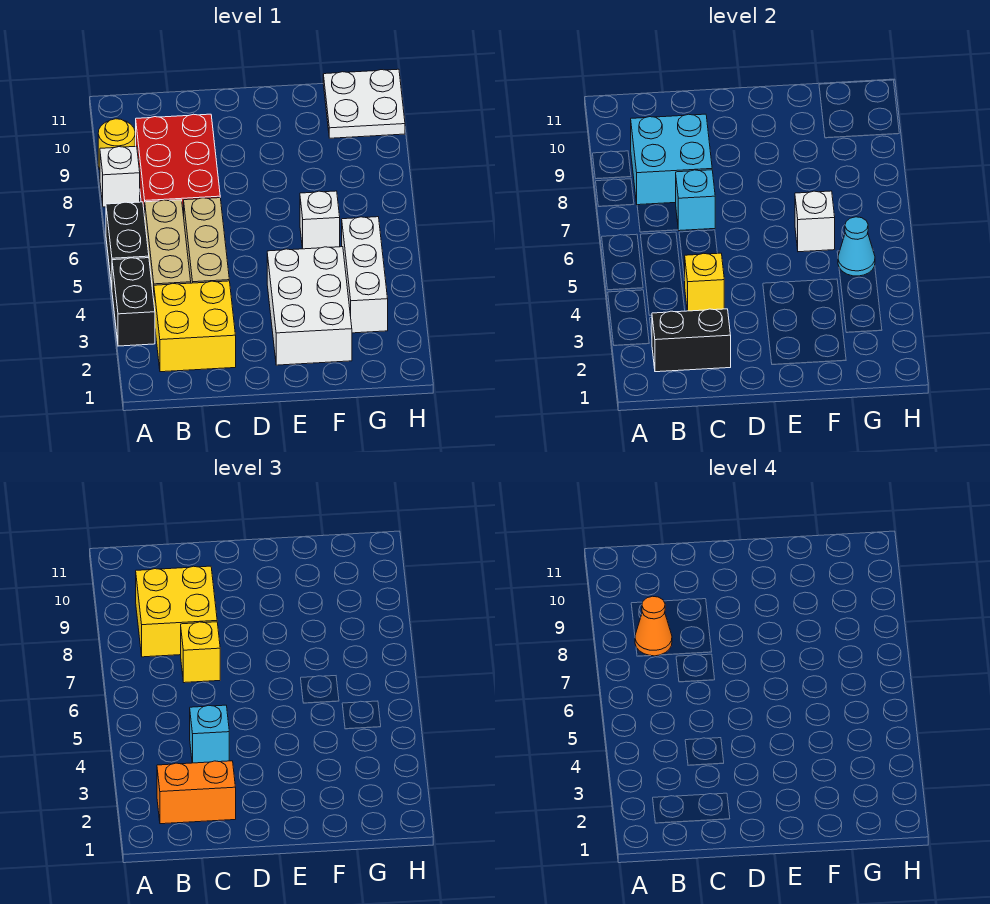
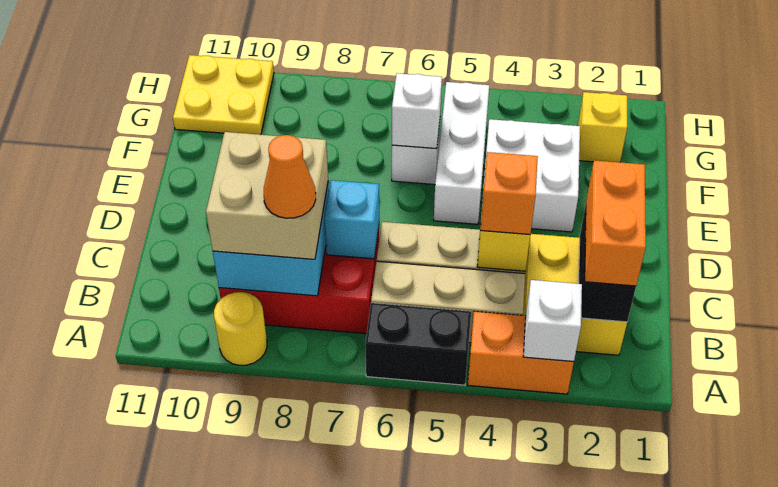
black 1x2 brick [112,258,155,346] -> orange 1x2 brick [468,311,574,394]
white 1x1 brick [100,146,140,207] -> white 1x1 brick moved to [523,280,582,362]
yellow 2x2 brick [136,566,217,657] -> tan 2x2 brick [206,132,328,259]
cyan 1x1 brick [190,705,229,763] -> orange 1x1 brick [480,152,538,234]
yellow 1x1 brick [181,622,220,683] -> yellow 1x1 brick moved to [578,92,627,162]
white 2x3 brick [267,247,352,365] -> white 2x2 brick [481,119,580,232]
white 1x3 brick [342,217,388,333] -> white 1x3 brick turned to [434,82,489,224]
cyan 1x1 cone [838,217,875,276] -> none
white 2x2 plate [323,69,405,138] -> yellow 2x2 plate [173,55,274,135]

